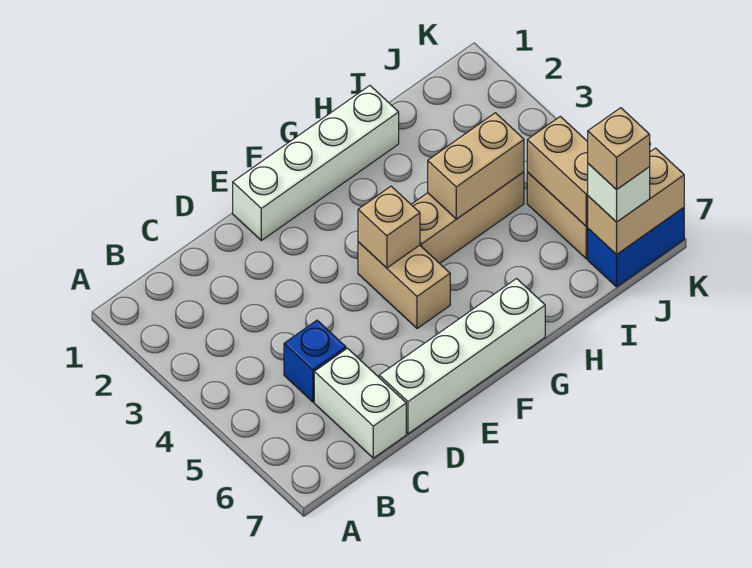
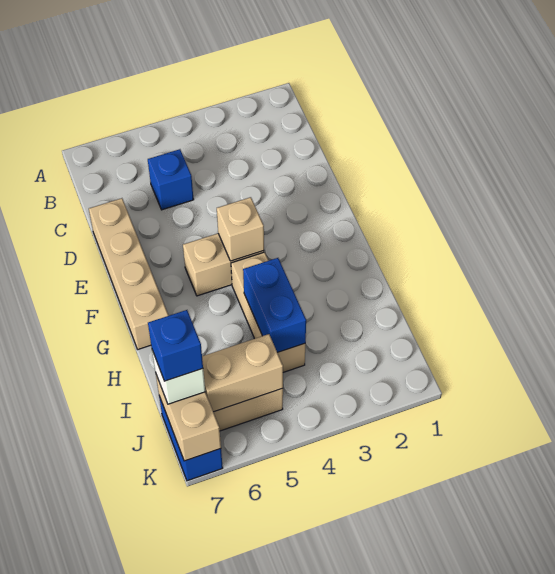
white 1x2 brick [314,348,406,458] -> none
white 1x4 brick [379,279,545,434] -> tan 1x4 brick [89,198,169,349]
white 1x4 brick [233,85,399,241] -> none
tan 1x2 brick [428,113,524,219] -> blue 1x2 brick [243,258,306,353]
tan 1x1 brick [588,108,650,190] -> blue 1x1 brick [148,310,203,381]

